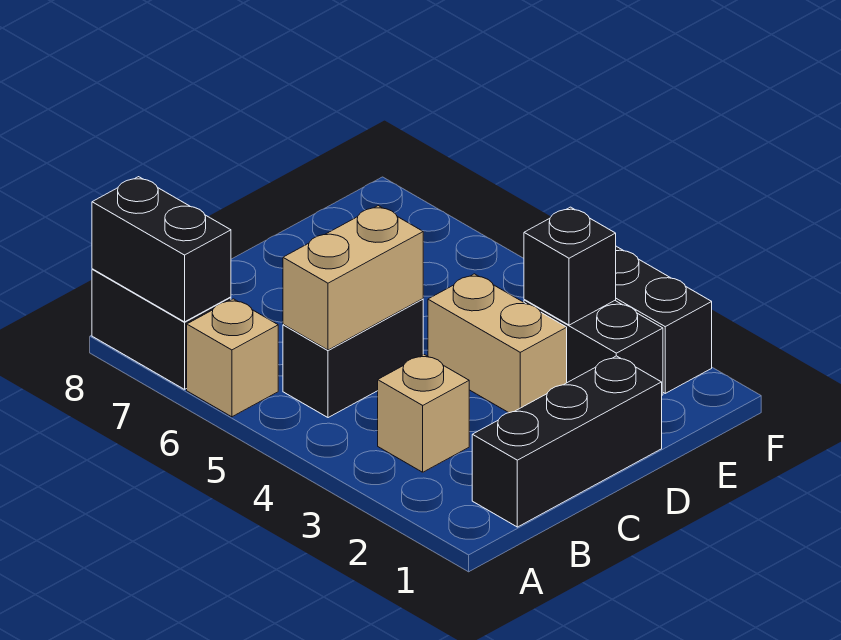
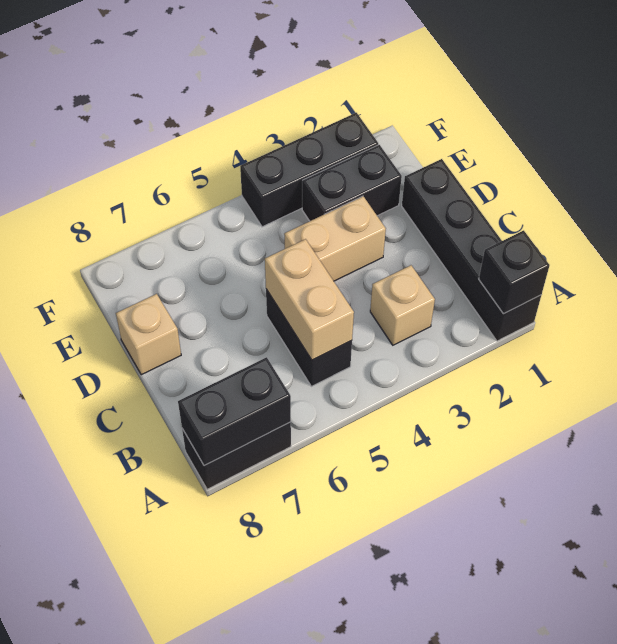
tan 1x1 brick [187,299,278,417] -> tan 1x1 brick moved to [116,294,181,375]
black 1x3 brick [472,356,662,527] -> black 1x4 brick [402,159,541,341]
black 1x1 brick [524,207,616,325] -> black 1x1 brick moved to [479,230,550,314]

